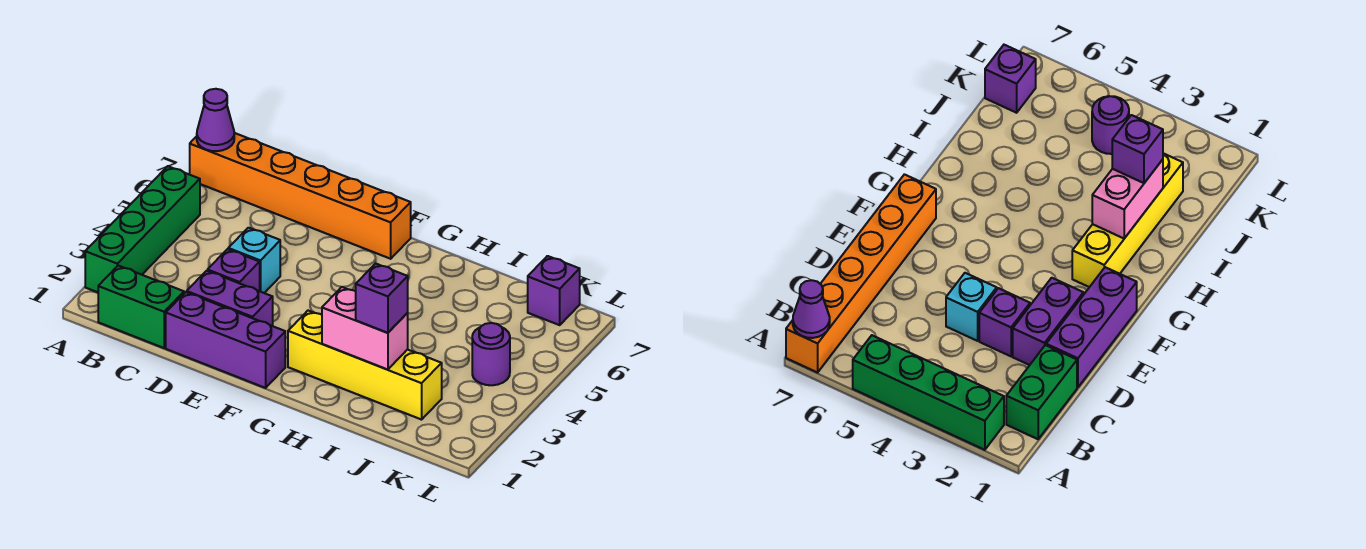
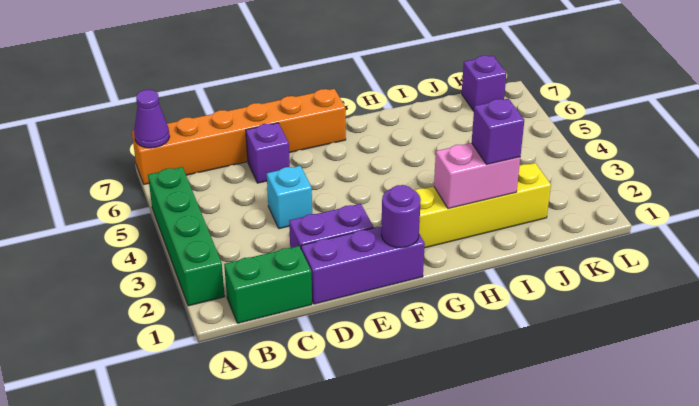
purple 1x1 brick [208,249,260,291] -> purple 1x1 brick moved to [246,123,290,183]
purple 1x1 round brick [472,323,510,385] -> purple 1x1 round brick moved to [381,185,421,248]

